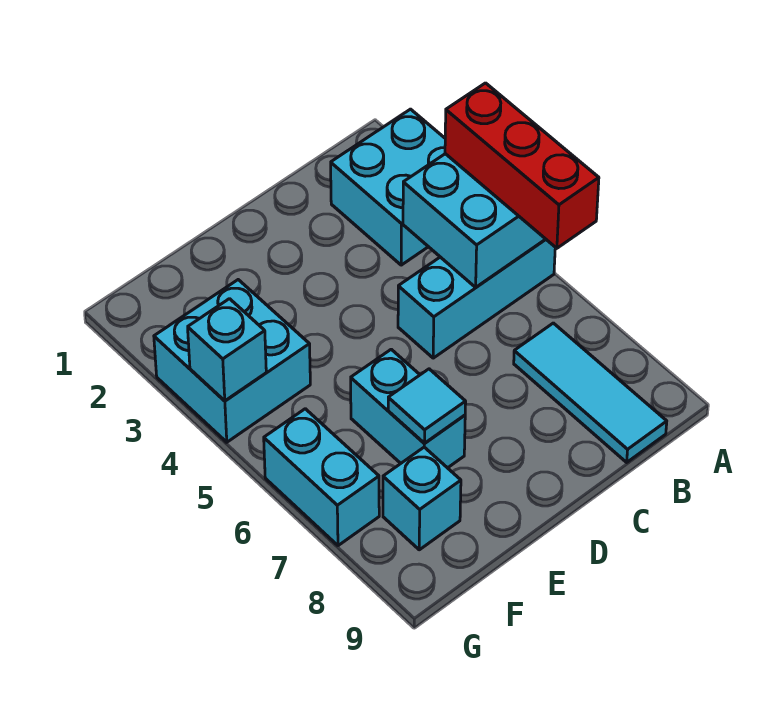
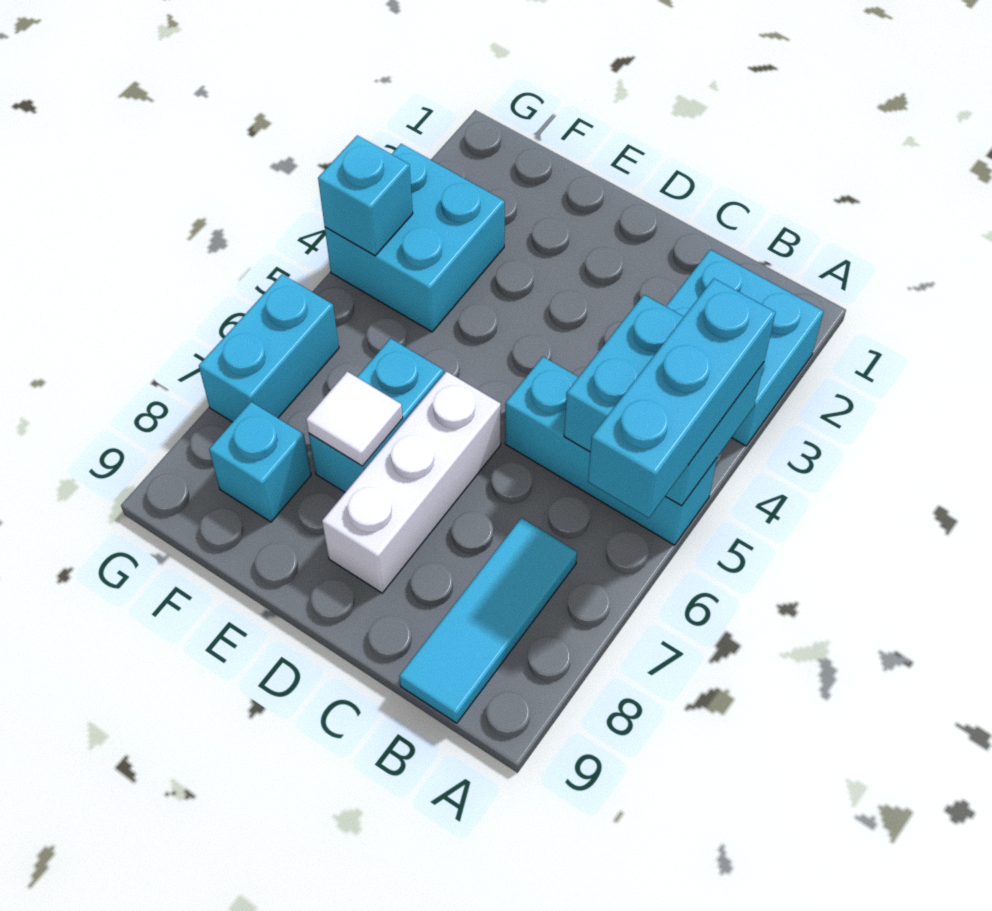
red 1x3 brick [445,83,599,248] -> cyan 1x3 brick [588,279,776,518]
none -> white 1x3 brick [322,371,501,593]
cyan 1x1 tile [388,369,466,443] -> white 1x1 tile [306,372,403,466]

